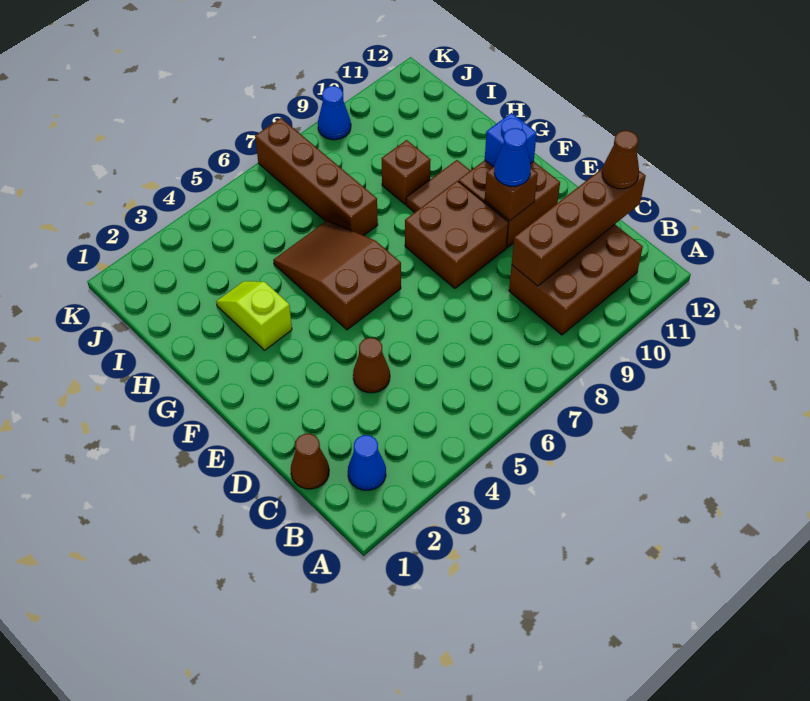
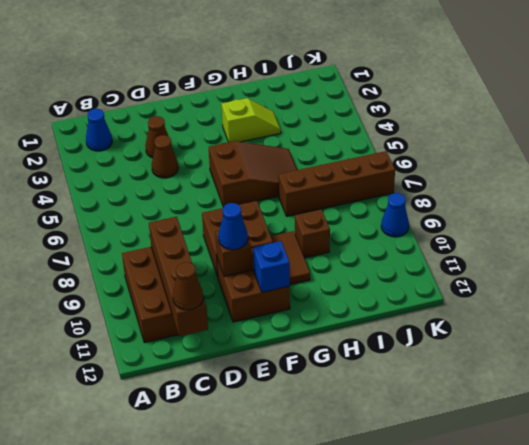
brown 1x1 cone [291,434,329,489] -> brown 1x1 cone moved to [145,116,168,158]

